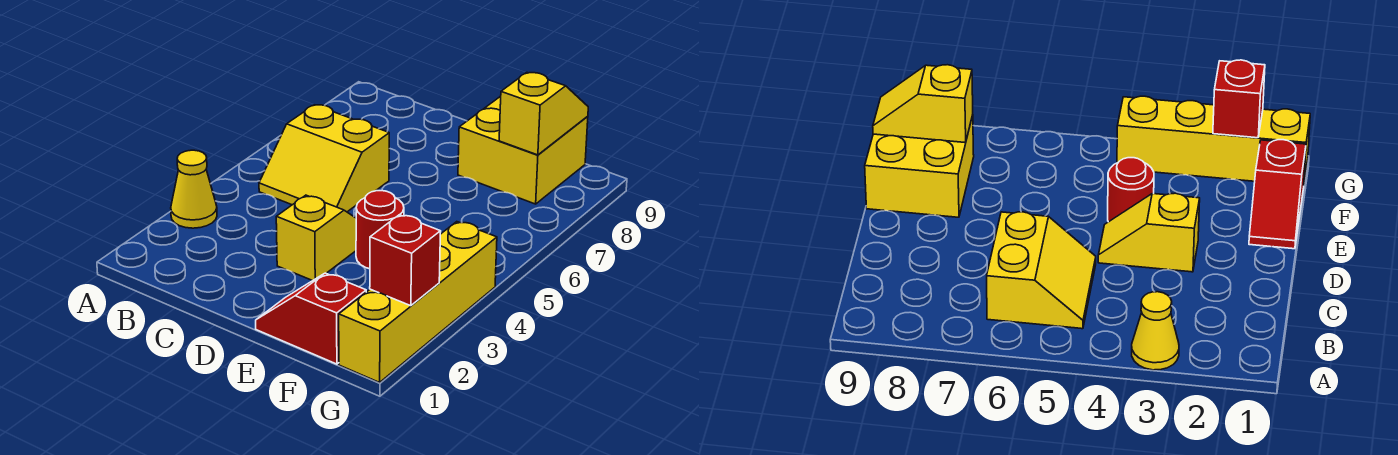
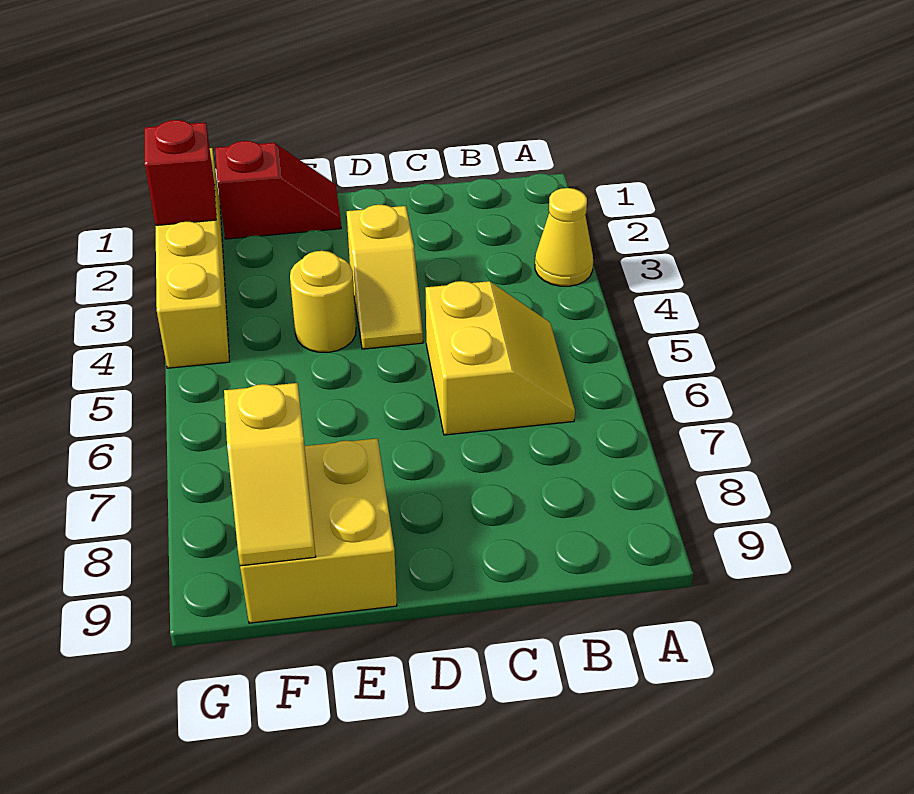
yellow 2x2 slope [259,105,389,212] -> yellow 2x2 slope turned to [426,281,575,435]
red 1x1 round brick [356,191,404,269] -> yellow 1x1 round brick [290,251,356,352]

